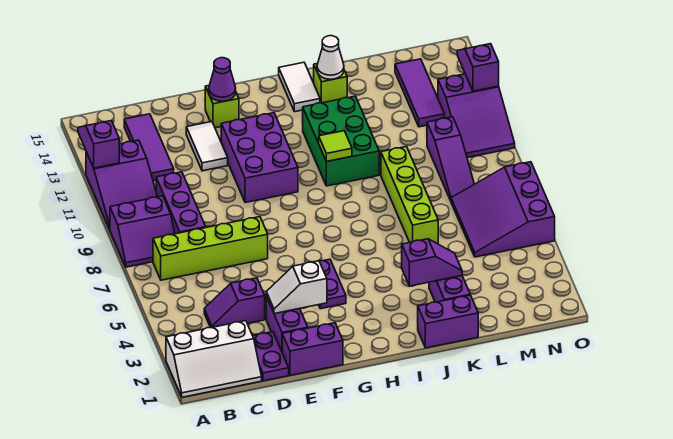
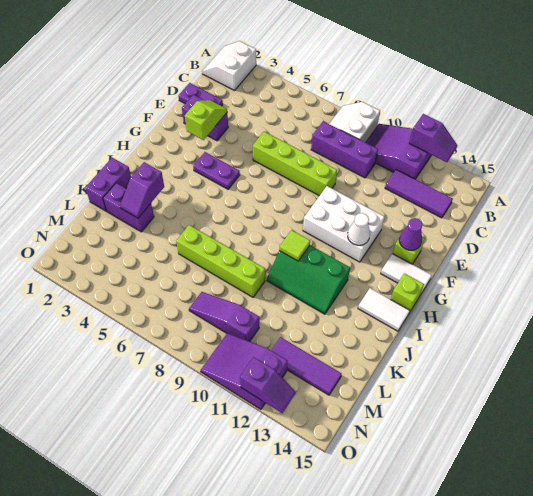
white 2x3 slope [166,321,262,397] -> white 2x2 slope [202,41,256,90]
purple 2x2 slope [110,196,175,267] -> white 2x2 slope [329,102,380,142]
lime 1x4 brick [153,217,268,280] -> lime 1x4 brick turned to [253,132,337,196]
purple 1x2 slope [204,278,265,328] -> none
purple 1x2 brick [282,323,343,375] -> none
white 1x2 slope [266,261,327,314] -> lime 1x2 slope [185,100,227,140]
white 1x2 tile [186,122,228,171] -> white 1x2 tile moved to [381,254,432,294]
purple 2x3 brick [221,113,298,203] -> white 2x3 brick [303,186,385,262]
green 2x3 brick [303,96,379,186] -> green 2x3 slope [267,245,350,314]
lime 1x1 brick [314,63,347,103] -> lime 1x1 brick moved to [391,273,424,311]
white 1x1 cone [317,36,344,79] -> white 1x1 cone moved to [348,213,370,245]
purple 3x3 slope [451,162,555,257] -> none

